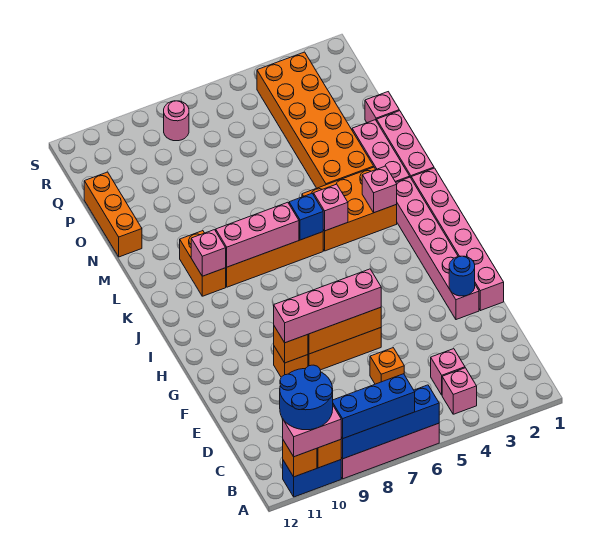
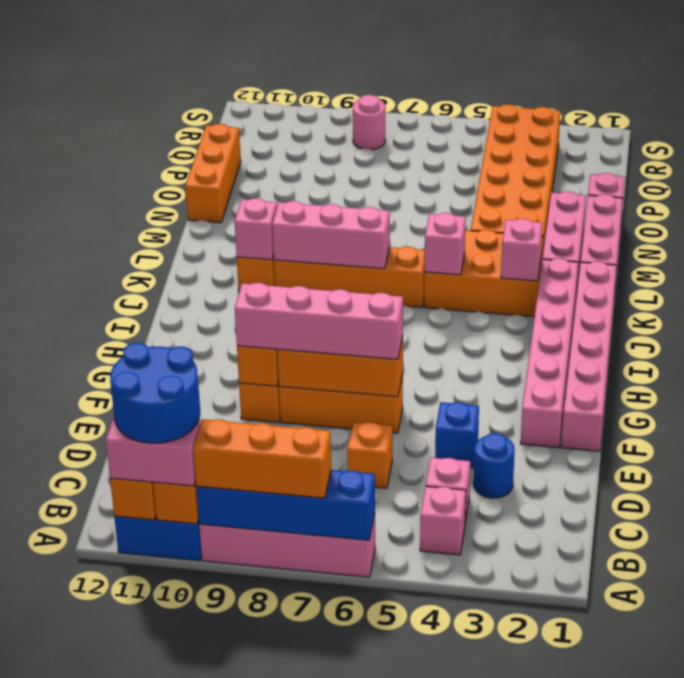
blue 1x3 brick [333,374,415,439] -> orange 1x3 brick [193,419,331,498]
blue 1x1 round brick [449,256,475,296] -> blue 1x1 round brick moved to [474,433,515,498]
blue 1x1 brick [289,194,323,240] -> blue 1x1 brick moved to [435,402,479,468]

